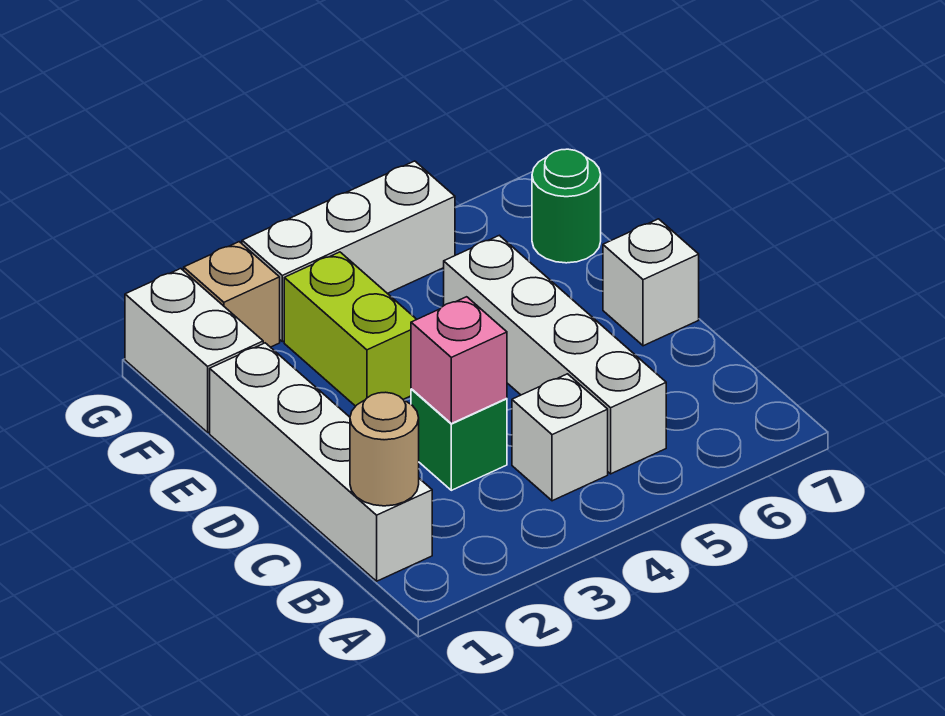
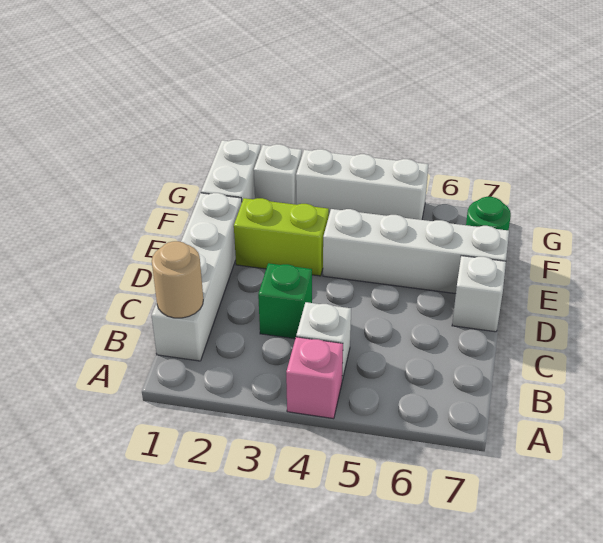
white 1x4 brick [444,235,666,474] -> white 1x4 brick turned to [323,209,509,294]
pink 1x1 brick [411,297,507,424] -> pink 1x1 brick moved to [286,337,343,419]
lime 1x2 brick [284,252,417,406] -> lime 1x2 brick turned to [234,198,329,276]
tan 1x1 brick [184,242,280,347] -> white 1x1 brick [254,144,302,204]

